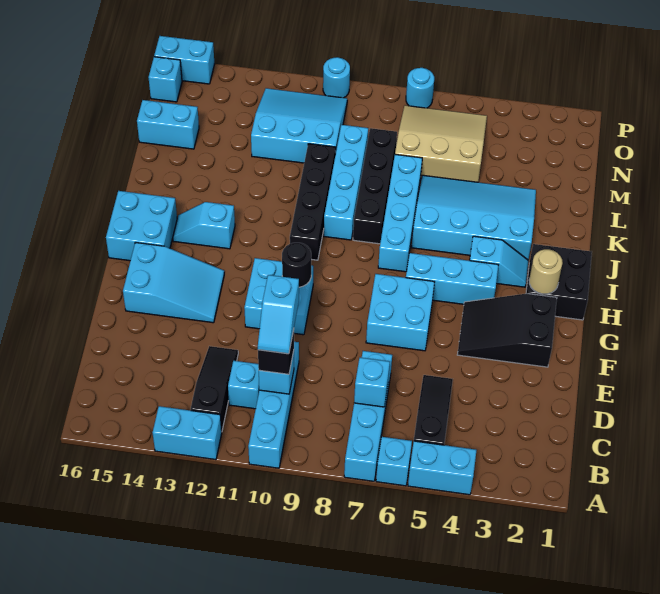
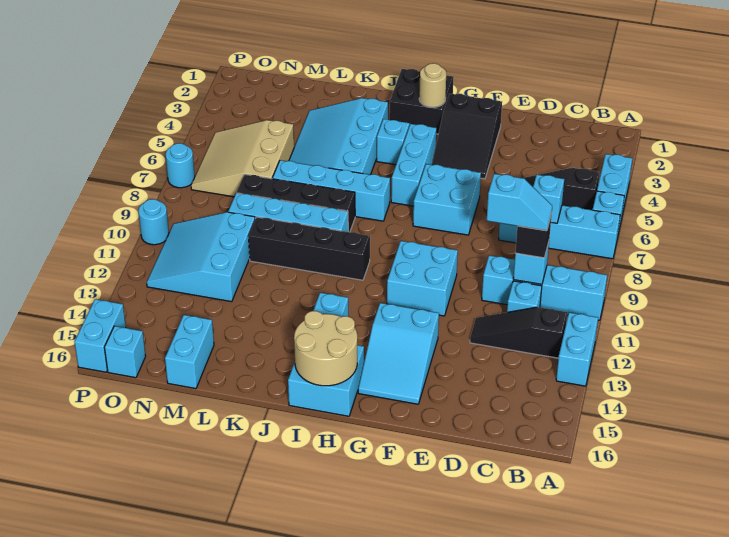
cyan 2x3 slope [123,242,224,323] -> cyan 2x3 slope turned to [358,303,439,404]
black 1x1 round brick [282,243,311,287] -> none
none -> tan 2x2 round brick [294,311,357,386]

